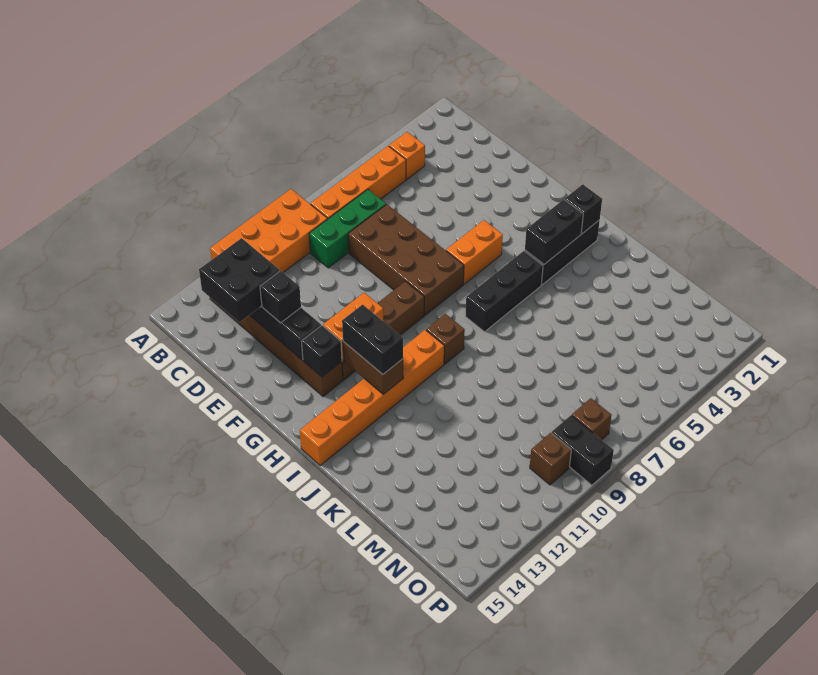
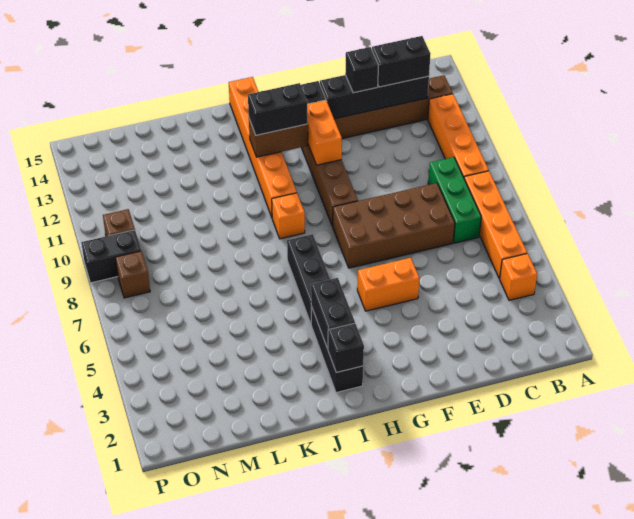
orange 2x4 brick [210,189,327,272] -> orange 1x4 brick [428,94,489,177]
black 2x2 brick [199,238,280,322] -> black 1x2 brick [372,36,430,87]
orange 1x2 brick [446,220,503,284] -> orange 1x2 brick turned to [357,258,419,311]
brown 1x1 brick [426,314,465,364] -> orange 1x1 brick [272,193,305,239]

